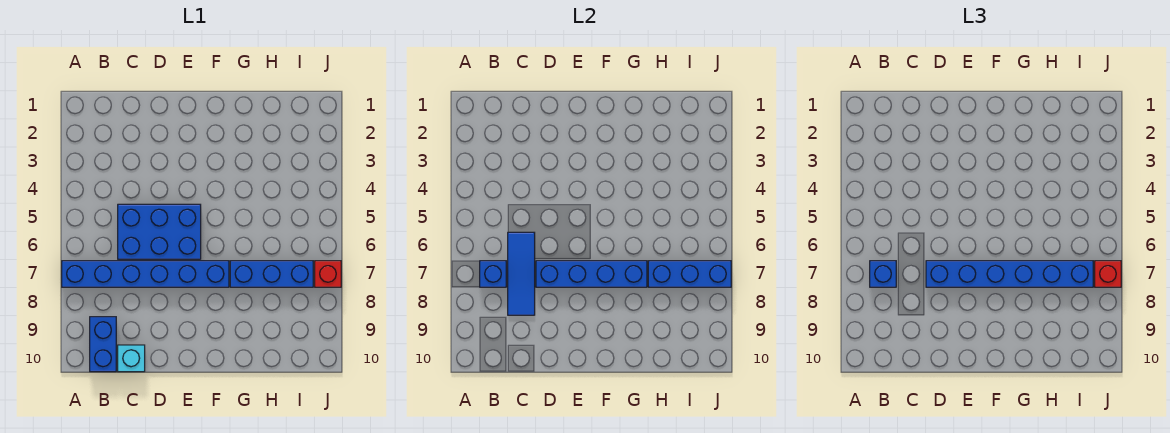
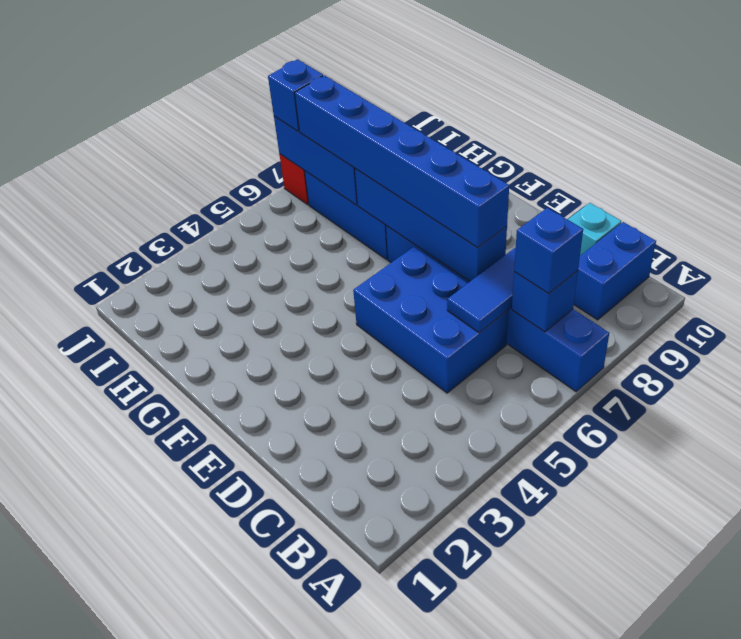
red 1x1 brick [1095,261,1121,287] -> blue 1x1 brick [268,59,323,131]

